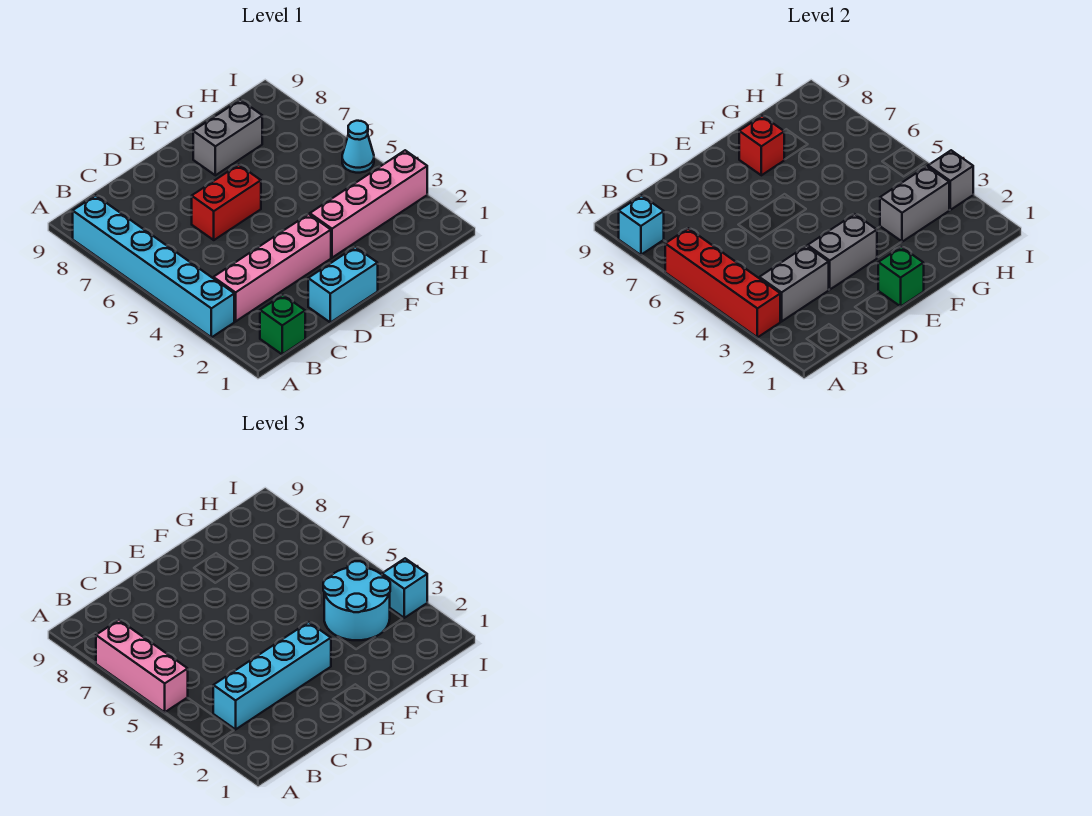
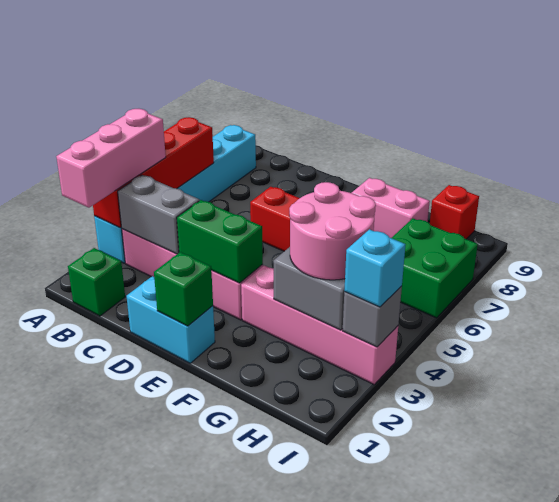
pink 1x3 brick [96,620,188,712] -> pink 1x3 brick moved to [56,109,166,208]
cyan 1x1 brick [619,195,664,255] -> none
cyan 1x4 brick [213,622,331,729] -> none
grey 1x2 brick [808,214,877,289] -> green 1x2 brick [177,200,263,283]
grey 1x2 brick [193,100,262,175] -> pink 1x2 brick [352,178,430,238]
red 1x1 brick [739,116,784,175] -> red 1x1 brick moved to [430,185,479,239]
cyan 2x2 round brick [323,561,390,640] -> pink 2x2 round brick [289,182,376,280]
none -> green 2x2 brick [392,218,478,318]
cyan 1x1 cone [342,121,374,173] -> none

